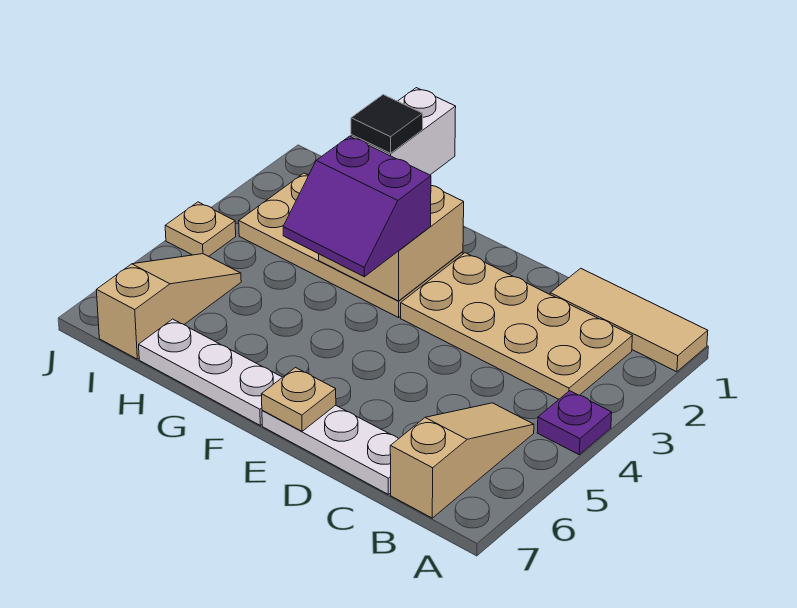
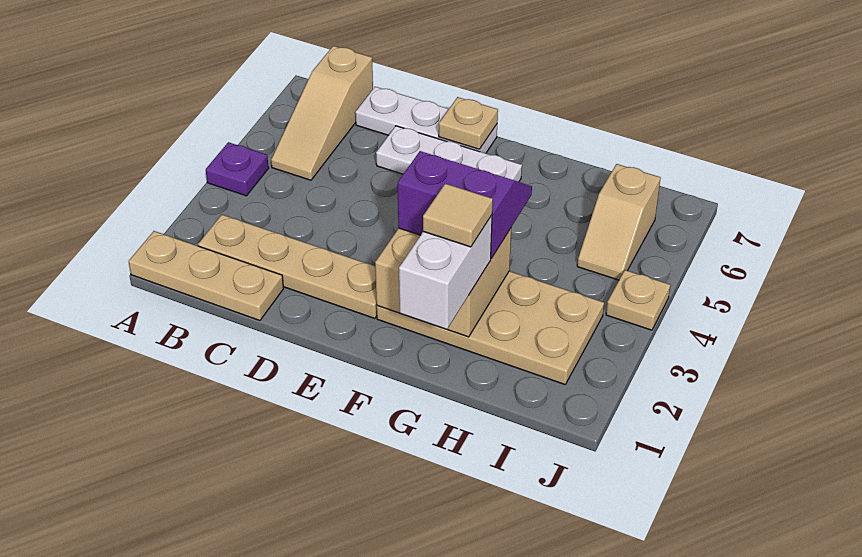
tan 1x3 tile [550,268,708,372] -> tan 1x3 plate [129,231,284,321]
tan 2x4 plate [401,253,632,399] -> tan 1x4 plate [198,215,377,318]
white 1x3 plate [139,319,282,425] -> white 1x3 plate moved to [376,126,522,182]
black 1x1 tile [351,95,423,153] -> tan 1x1 tile [423,184,493,247]
tan 1x3 slope [96,254,241,359] -> tan 1x2 slope [577,164,661,280]

